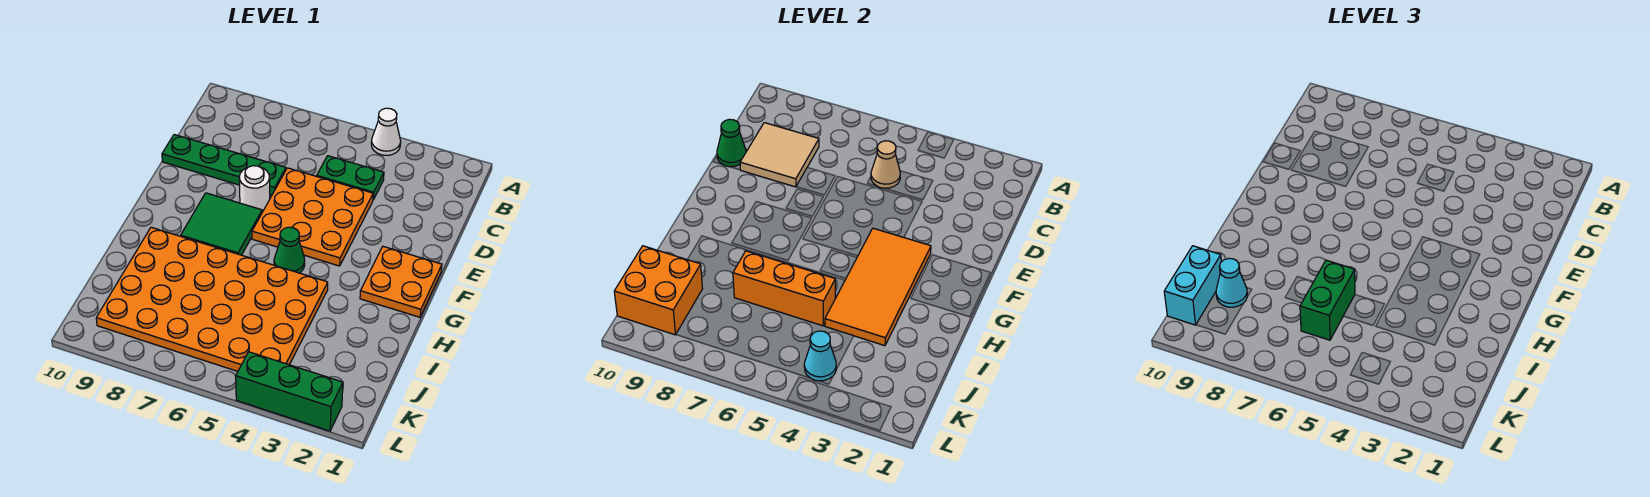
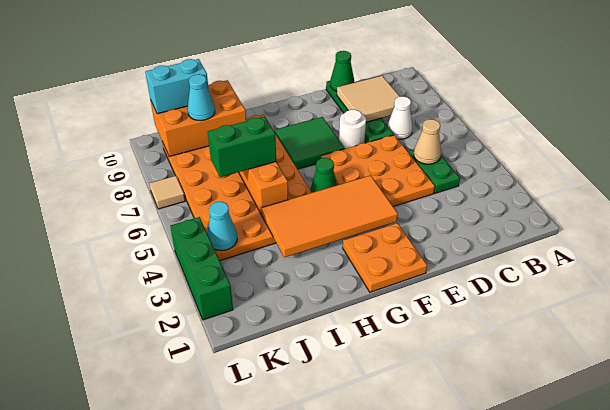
white 1x1 cone [371,108,401,155] -> white 1x1 cone moved to [387,96,413,139]
orange 2x2 brick [614,246,702,335] -> orange 2x3 brick [150,80,246,157]
none -> tan 1x1 tile [149,176,185,209]

